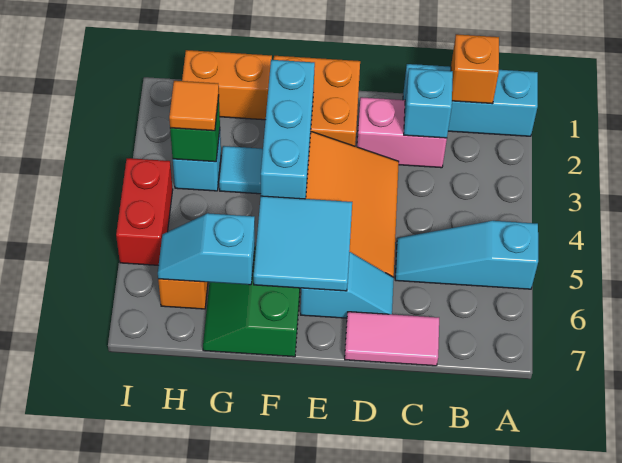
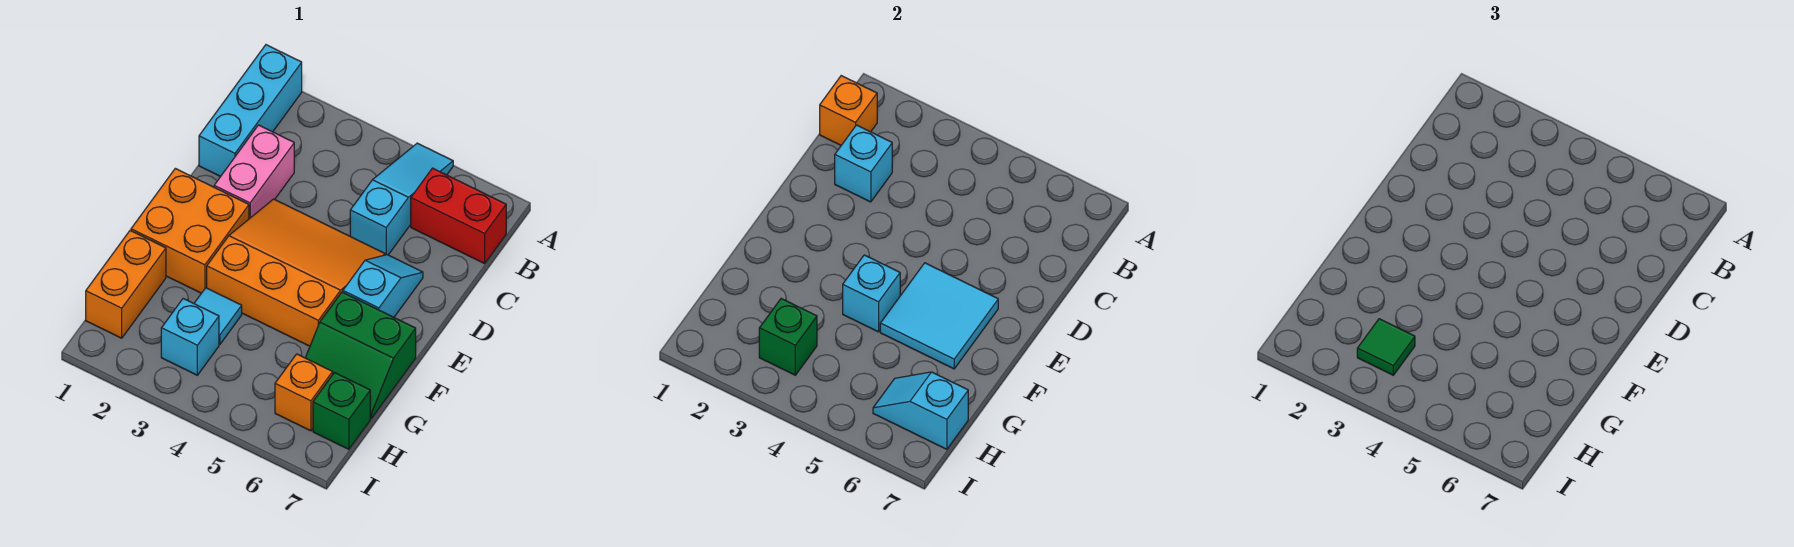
cyan 1x3 slope [395,221,538,289] -> cyan 1x3 slope turned to [350,143,453,255]
pink 1x2 tile [345,312,439,366] -> none
cyan 1x3 brick [261,60,315,199] -> cyan 1x1 brick [843,255,900,332]
cyan 1x2 slope [158,213,255,285] -> cyan 1x2 slope turned to [873,372,968,449]
orange 1x1 tile [169,81,219,131] -> green 1x1 tile [1357,319,1415,375]
none -> green 1x1 brick [313,373,370,449]
red 1x2 brick [116,158,173,265] -> red 1x2 brick moved to [411,168,506,264]

